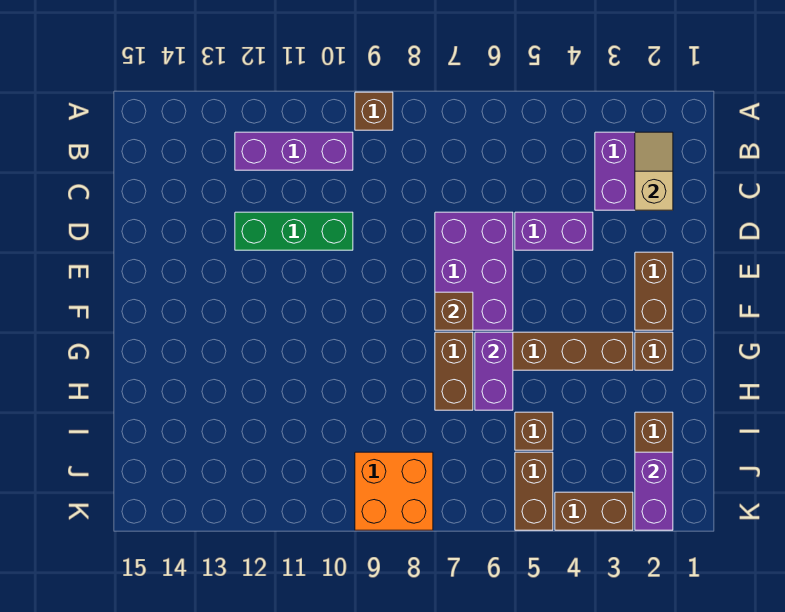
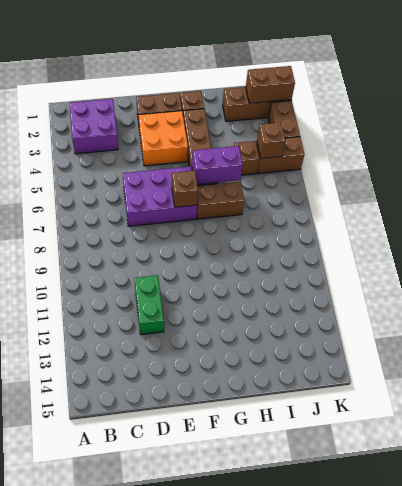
brown 1x1 brick [355,92,393,130] -> brown 1x1 brick moved to [257,122,285,158]
tan 1x2 slope [635,132,673,210] -> none
purple 1x3 brick [235,132,353,170] -> none
purple 1x2 brick [515,212,593,250] -> none
green 1x3 brick [235,212,353,250] -> green 1x2 brick [134,275,164,334]
purple 1x2 brick [635,452,673,530] -> brown 1x2 brick [246,66,295,103]
orange 2x2 brick [355,452,433,530] -> orange 2x2 brick moved to [139,111,188,166]

